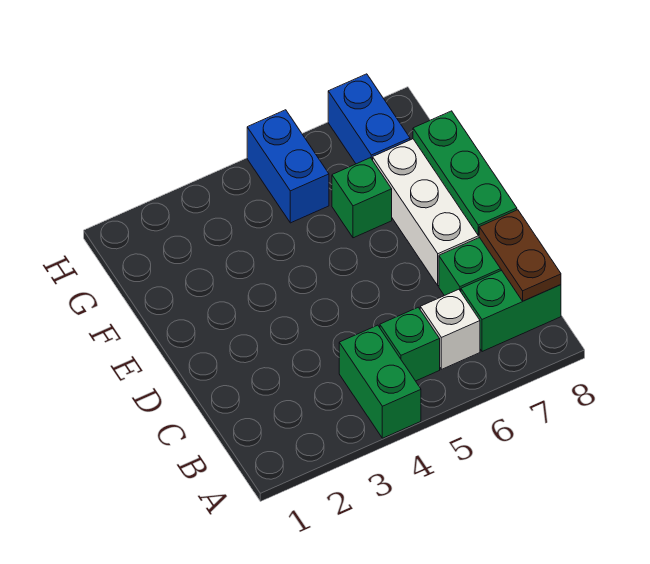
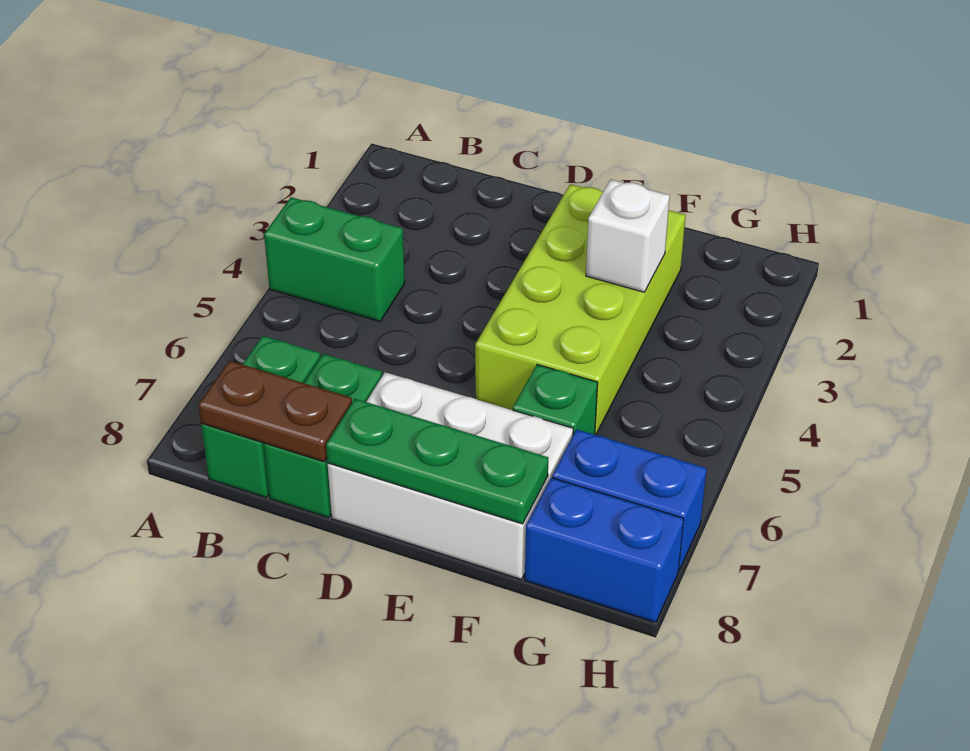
green 1x1 brick [380,307,440,381] -> none
white 1x1 brick [420,289,480,369] -> white 1x1 brick moved to [586,180,670,292]
none -> lime 2x4 brick [475,184,686,435]
blue 1x2 brick [247,110,329,223] -> blue 1x2 brick moved to [525,478,684,623]

